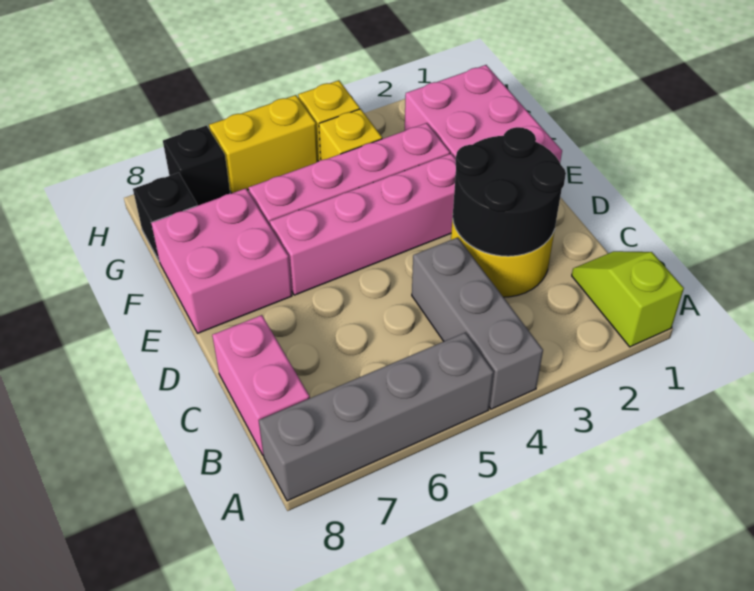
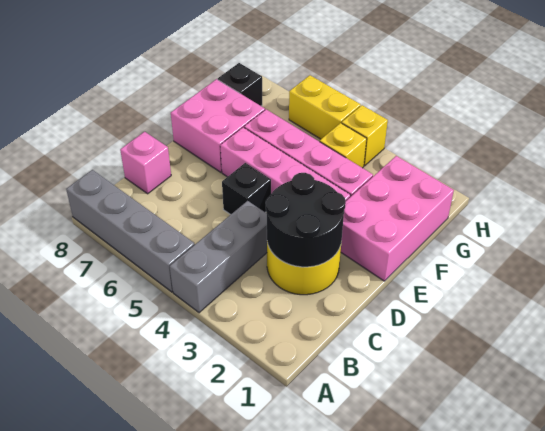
lime 1x2 slope [572,251,684,347] -> none
pink 1x2 brick [212,315,310,455] -> pink 1x1 brick [120,132,171,194]
black 1x1 brick [163,126,230,206] -> black 1x1 brick moved to [222,163,271,215]

